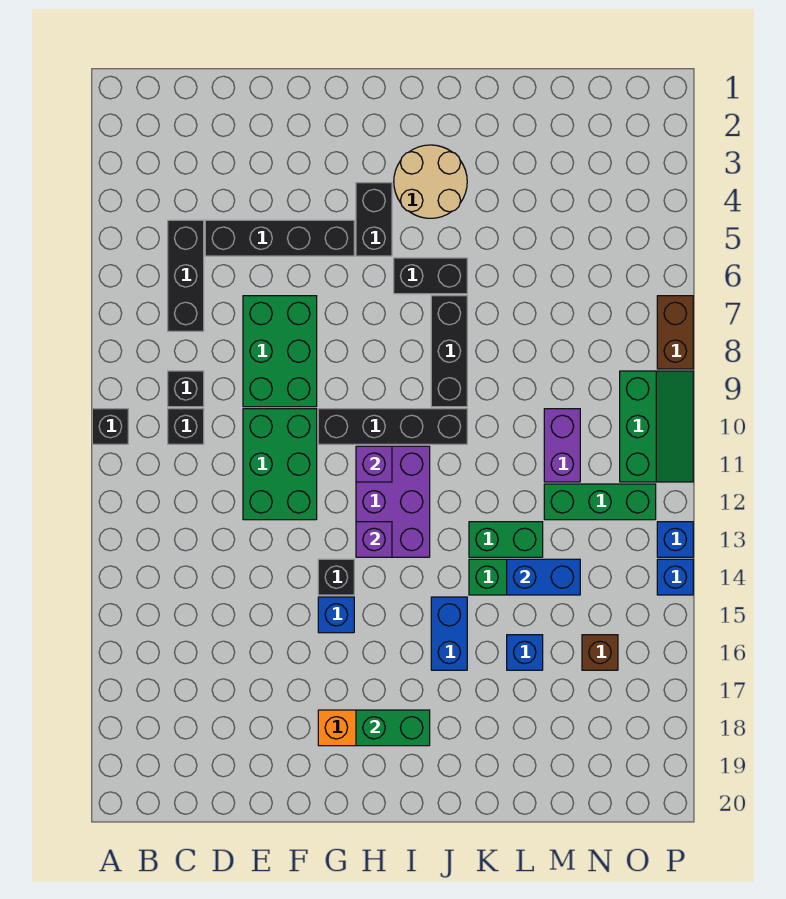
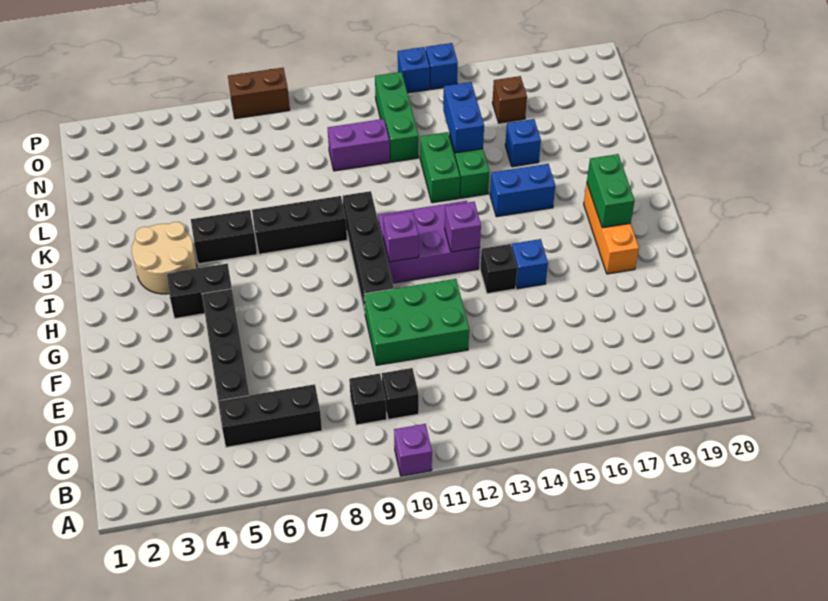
black 1x1 brick [92,409,128,444] -> purple 1x1 brick [394,424,432,476]
green 2x3 brick [243,296,317,407] -> none
black 1x2 brick [394,258,467,294] -> black 1x2 brick turned to [191,210,257,264]
green 2x3 slope [620,371,693,482] -> none

